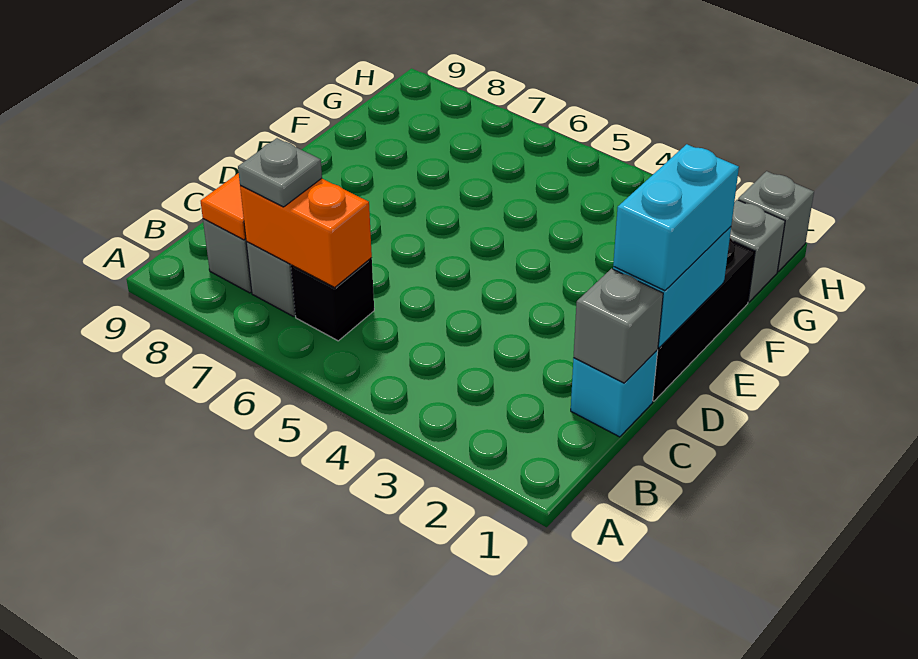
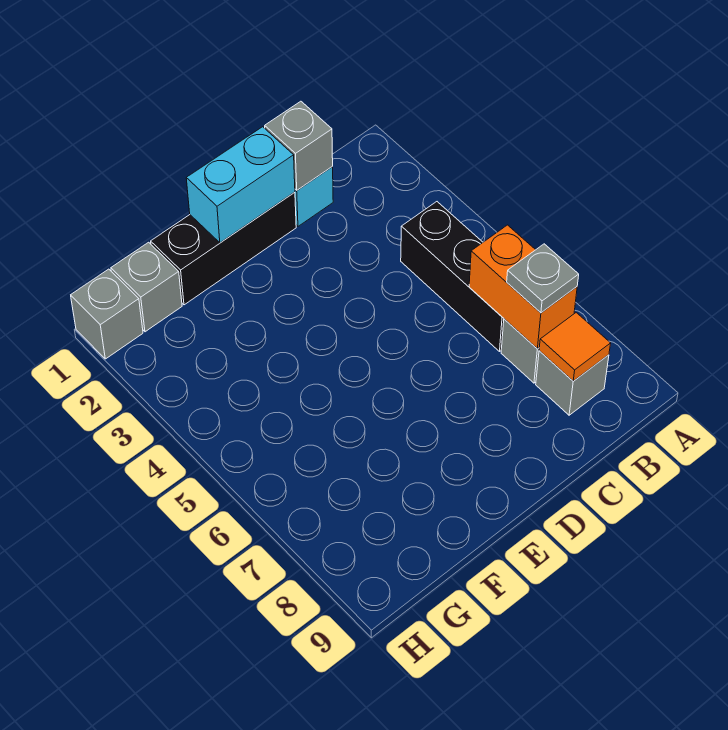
black 1x1 brick [291,258,374,341] -> black 1x3 brick [401,202,504,351]
cyan 1x2 brick [613,144,739,291] -> none

